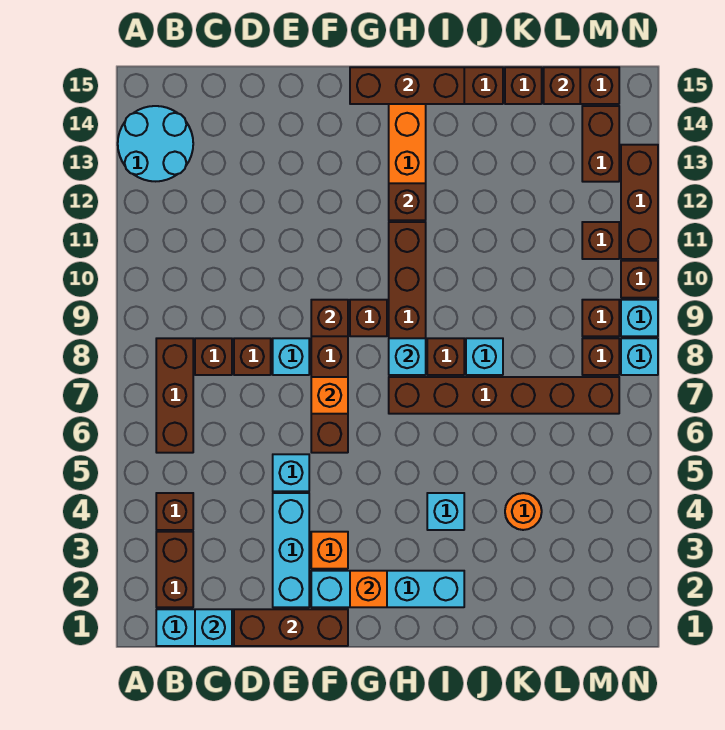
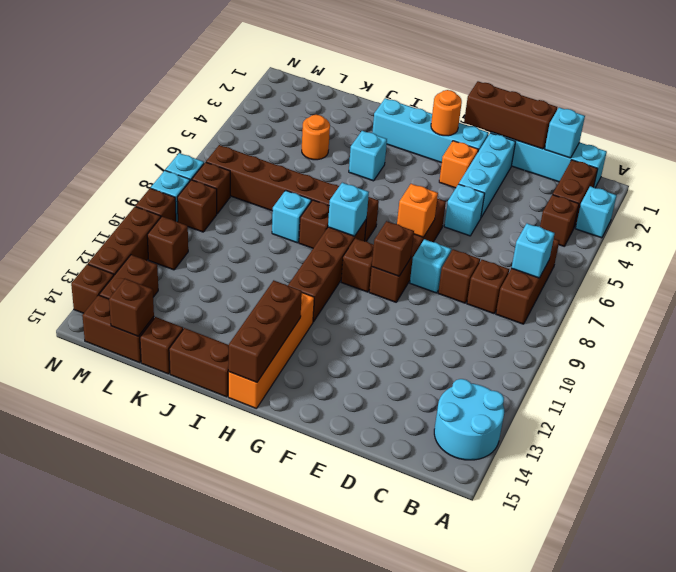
none -> cyan 1x1 brick [575,186,617,238]
none -> cyan 1x1 brick [512,223,555,278]
orange 1x1 brick [350,571,387,607] -> orange 1x1 round brick [431,90,462,136]
brown 1x3 brick [350,67,464,104] -> brown 1x3 brick turned to [228,280,302,382]
brown 1x1 brick [389,183,426,220] -> brown 1x1 brick moved to [71,264,114,313]

